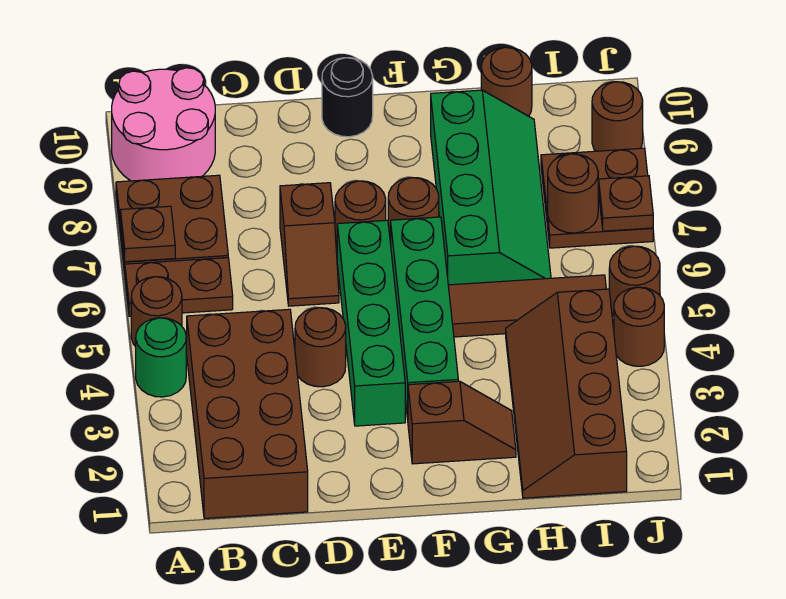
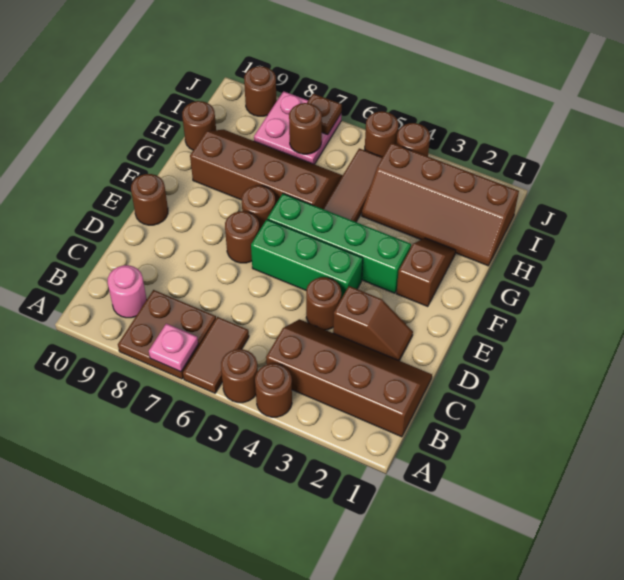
green 1x1 round brick [136,318,186,397] -> brown 1x1 round brick [255,364,292,417]
brown 1x2 plate [125,258,233,316] -> brown 1x2 tile [183,317,249,393]
brown 1x1 plate [121,206,175,262] -> pink 1x1 plate [149,324,198,372]
pink 2x2 round brick [112,68,215,181] -> pink 1x1 round brick [108,265,147,318]
brown 2x4 brick [187,309,308,519] -> brown 2x4 slope [266,319,432,437]
brown 1x2 slope [280,183,339,306] -> brown 1x2 slope moved to [333,286,413,361]
green 1x4 brick [337,220,405,426] -> green 1x3 brick [251,220,363,299]
black 1x1 round brick [322,58,373,137] -> brown 1x1 round brick [131,174,168,225]
green 2x4 slope [431,90,551,285] -> brown 2x4 slope [190,130,343,209]
brown 2x2 plate [541,148,653,248] -> pink 2x2 plate [254,91,341,164]

